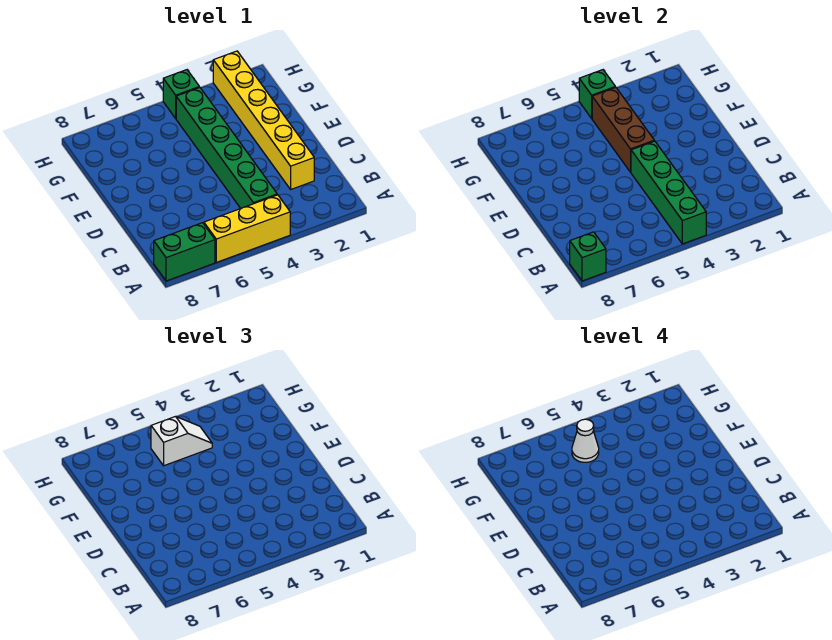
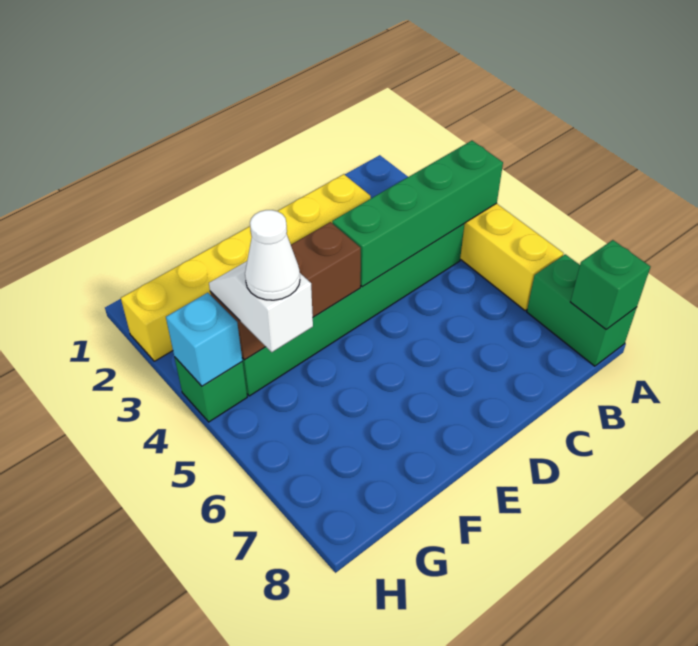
green 1x1 brick [579,70,615,118] -> cyan 1x1 brick [166,293,242,386]

